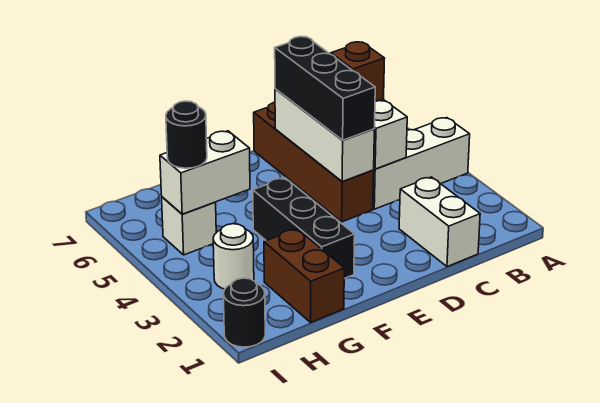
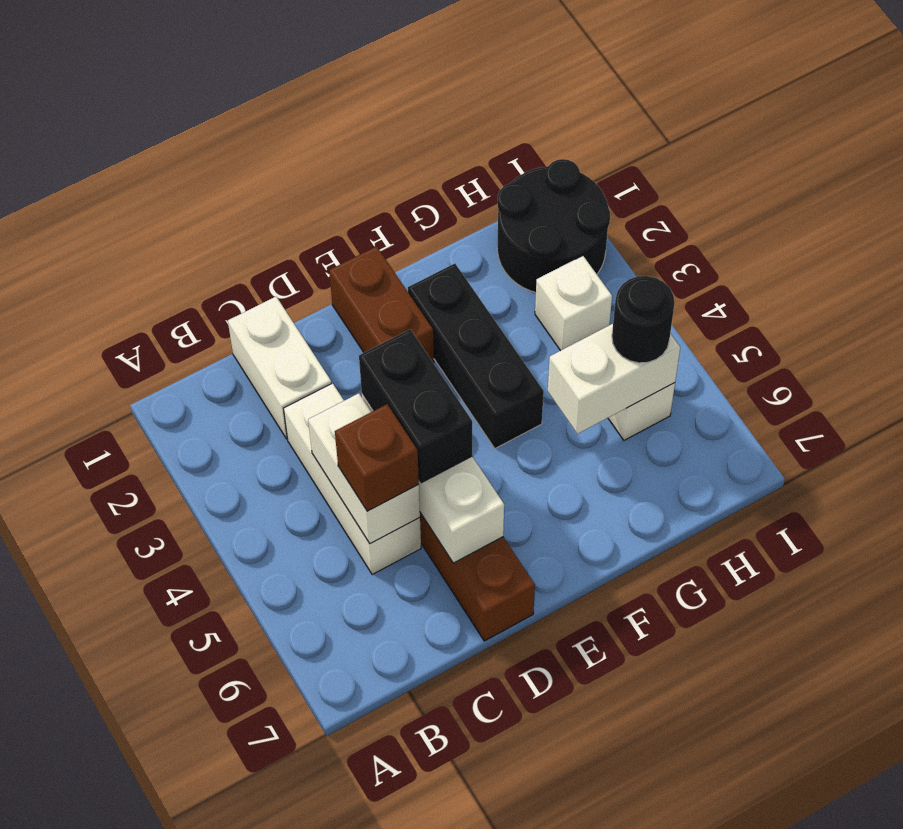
white 1x3 brick [373,118,470,209] -> white 1x3 brick turned to [283,383,421,575]
black 1x3 brick [275,37,375,140] -> black 1x2 brick [359,329,472,483]
brown 1x2 brick [264,229,345,322] -> brown 1x2 brick moved to [329,246,434,363]
white 1x1 round brick [213,224,254,289] -> white 1x1 brick [535,256,612,351]
black 1x1 round brick [223,278,265,347] -> black 2x2 round brick [497,159,610,293]

